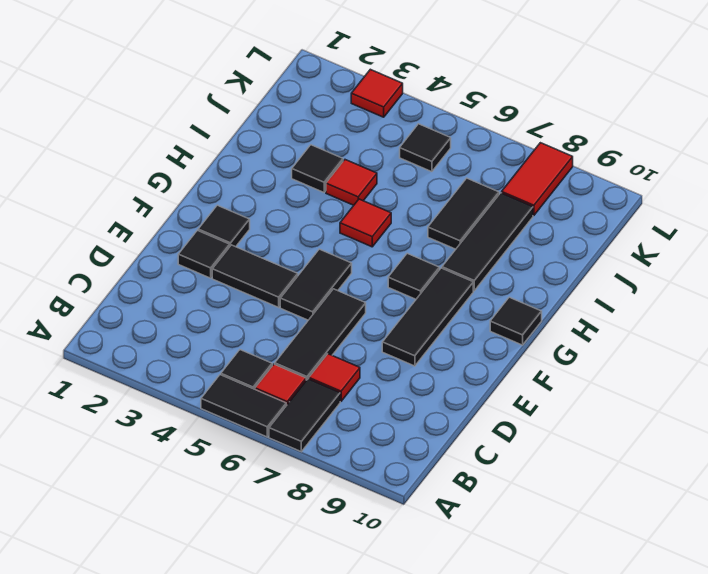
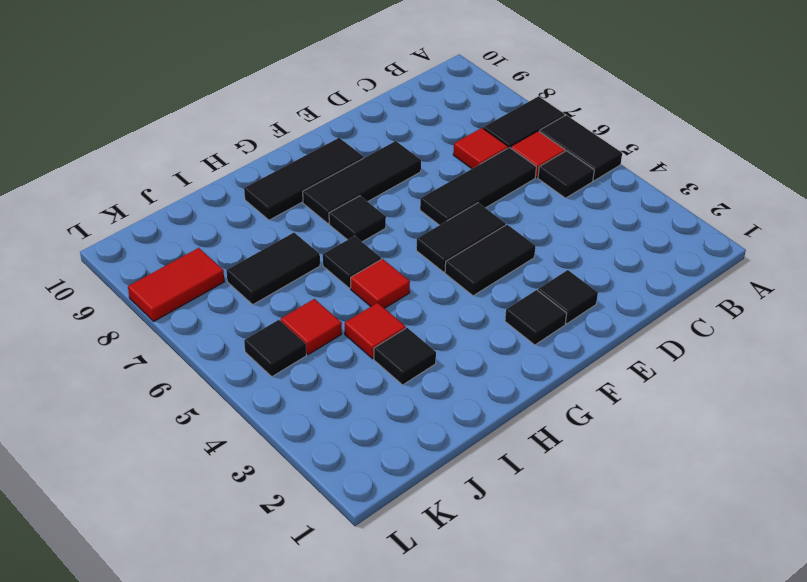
black 1x2 tile [212,245,298,307] -> black 1x2 tile turned to [445,225,535,296]
black 1x1 tile [490,297,542,345] -> black 1x1 tile moved to [323,236,381,288]
black 1x3 tile [442,193,533,291] -> black 1x3 tile moved to [244,138,364,220]
red 1x1 tile [351,69,403,117] -> red 1x1 tile moved to [281,299,342,355]

